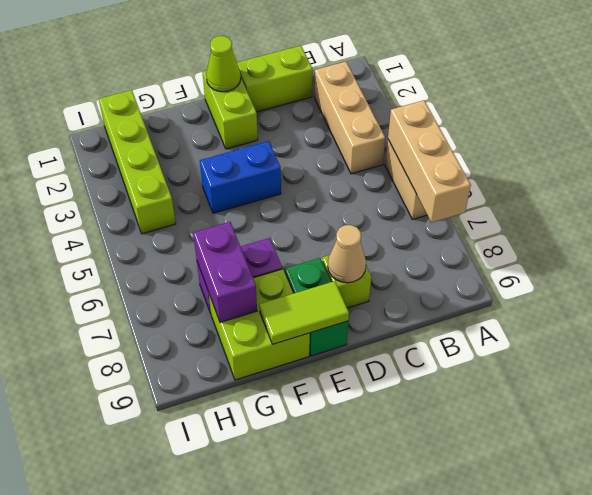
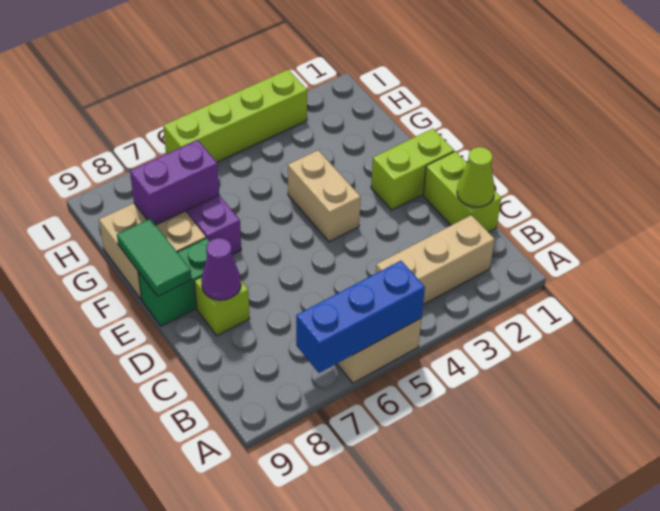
tan 1x3 brick [388,100,471,223] -> blue 1x3 brick [296,261,425,373]
tan 1x1 cone [328,225,366,283] -> purple 1x1 cone [201,238,241,300]
lime 1x1 cone [206,36,241,92] -> lime 1x1 cone moved to [457,147,495,207]
blue 1x2 brick [200,141,281,213] -> tan 1x2 brick [288,150,361,242]
lime 1x2 tile [259,281,349,344] -> green 1x2 tile [117,219,192,297]
lime 2x2 brick [209,269,310,380] -> tan 2x2 brick [99,203,206,299]
lime 1x4 brick [99,90,176,234] -> lime 1x4 brick moved to [163,70,307,162]

